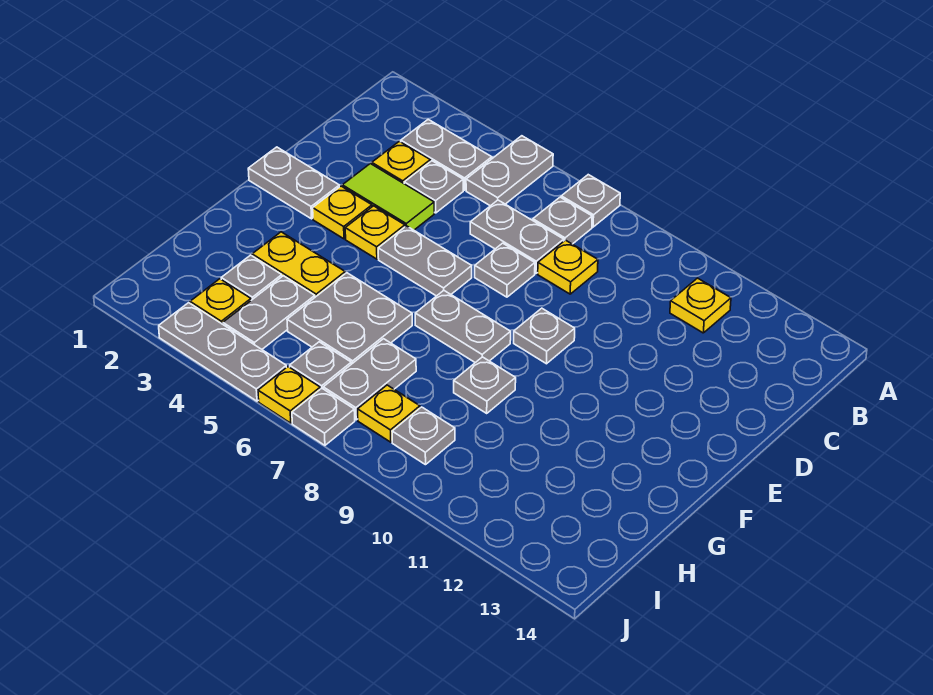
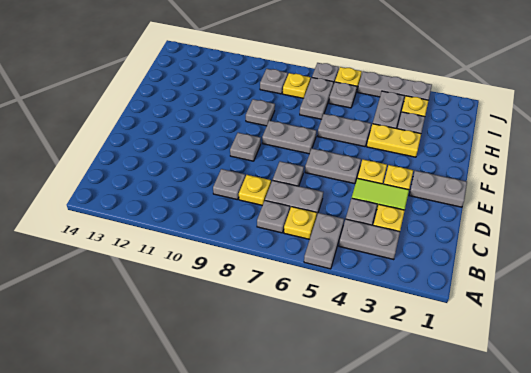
grey 1x1 plate [561,175,620,227] -> grey 1x1 plate moved to [213,169,245,200]
yellow 1x1 plate [670,278,731,333] -> yellow 1x1 plate moved to [284,207,317,239]
grey 2x2 plate [287,273,412,364] -> grey 1x2 plate [318,114,371,147]

